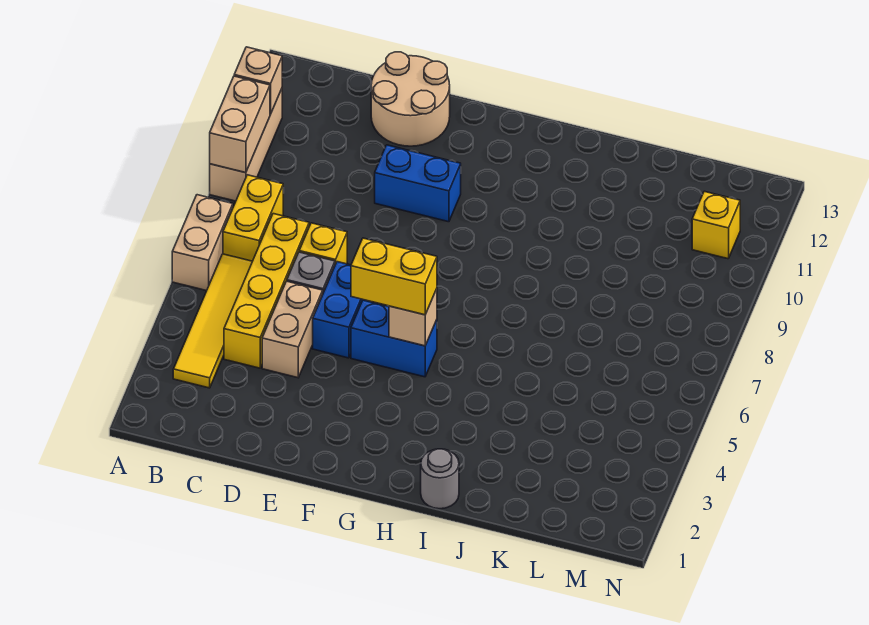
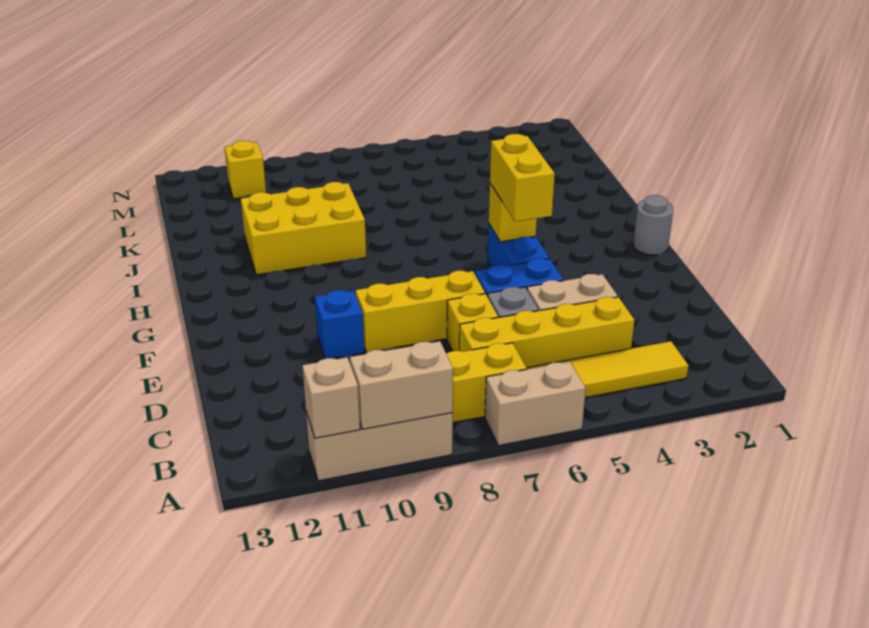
tan 2x2 round brick [371,52,450,146] -> none
none -> yellow 1x3 brick [356,271,485,353]
blue 1x2 brick [375,145,461,222] -> blue 1x1 brick [315,290,364,358]
tan 1x1 brick [389,289,437,346] -> yellow 1x1 brick [489,184,537,242]
grey 1x1 round brick [421,449,459,509] -> grey 1x1 round brick moved to [633,195,673,255]
none -> yellow 2x3 brick [241,182,366,275]

